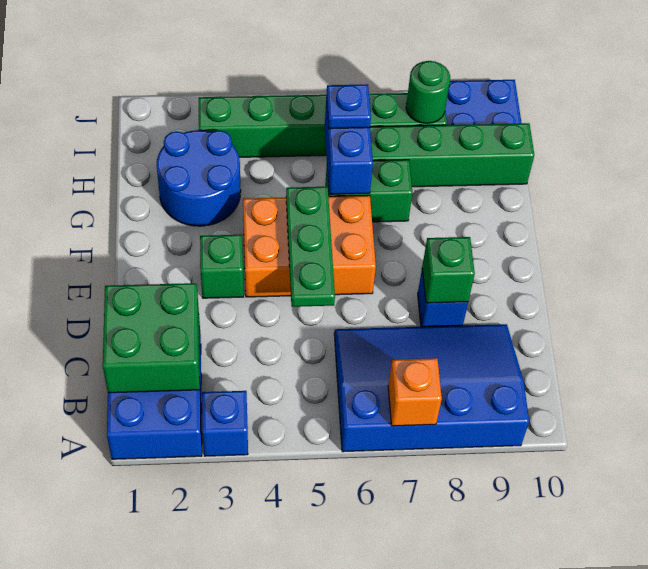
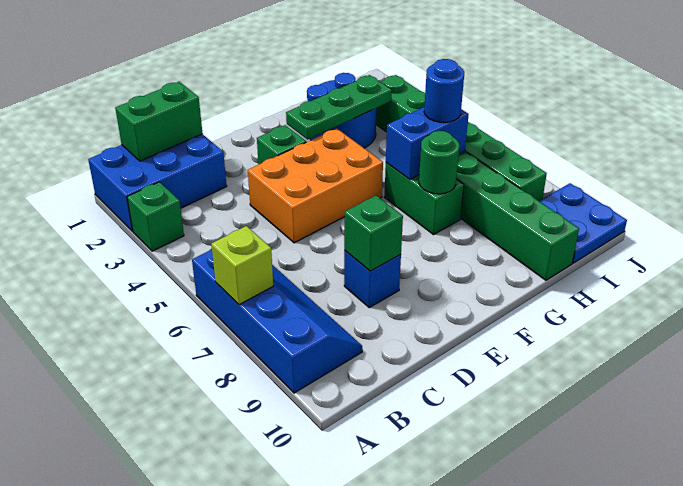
blue 1x1 brick [202,391,248,456] -> green 1x1 brick [127,182,184,251]
blue 3x4 slope [334,324,529,452] -> blue 2x4 slope [192,249,362,393]
orange 1x1 brick [388,358,442,426] -> lime 1x1 brick [211,226,273,305]
green 2x2 brick [103,283,200,393] -> green 1x2 brick [115,82,203,161]
green 1x3 plate [286,187,335,307] -> green 1x3 plate moved to [286,75,391,140]
orange 2x3 brick [243,195,376,297] -> orange 2x3 brick turned to [248,128,383,243]
blue 1x1 plate [326,84,371,129] -> blue 1x1 round brick [424,59,464,122]
green 1x1 round brick [406,61,450,124] -> green 1x1 round brick moved to [419,131,459,194]

